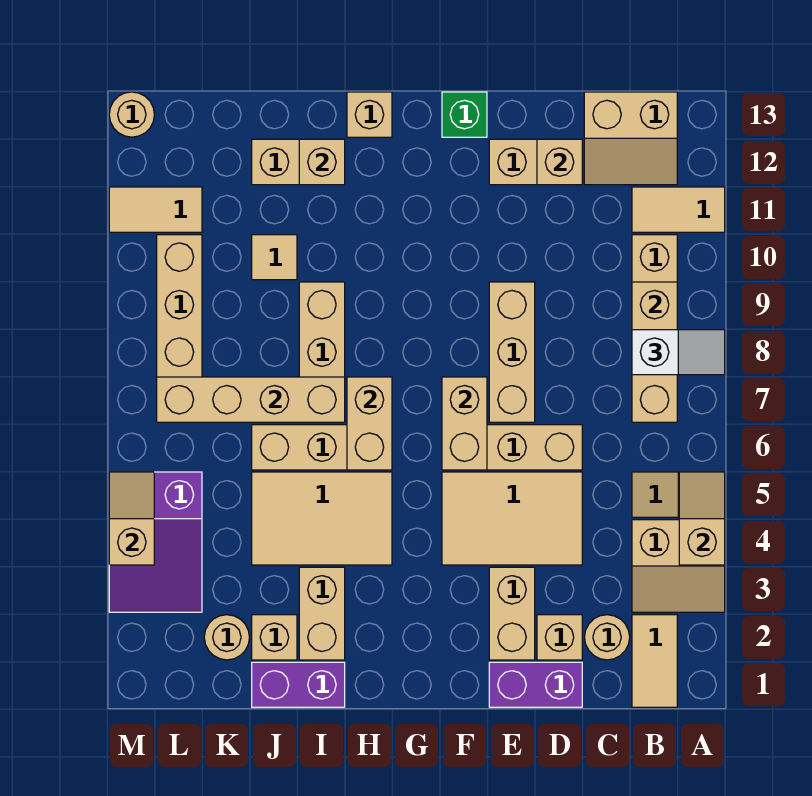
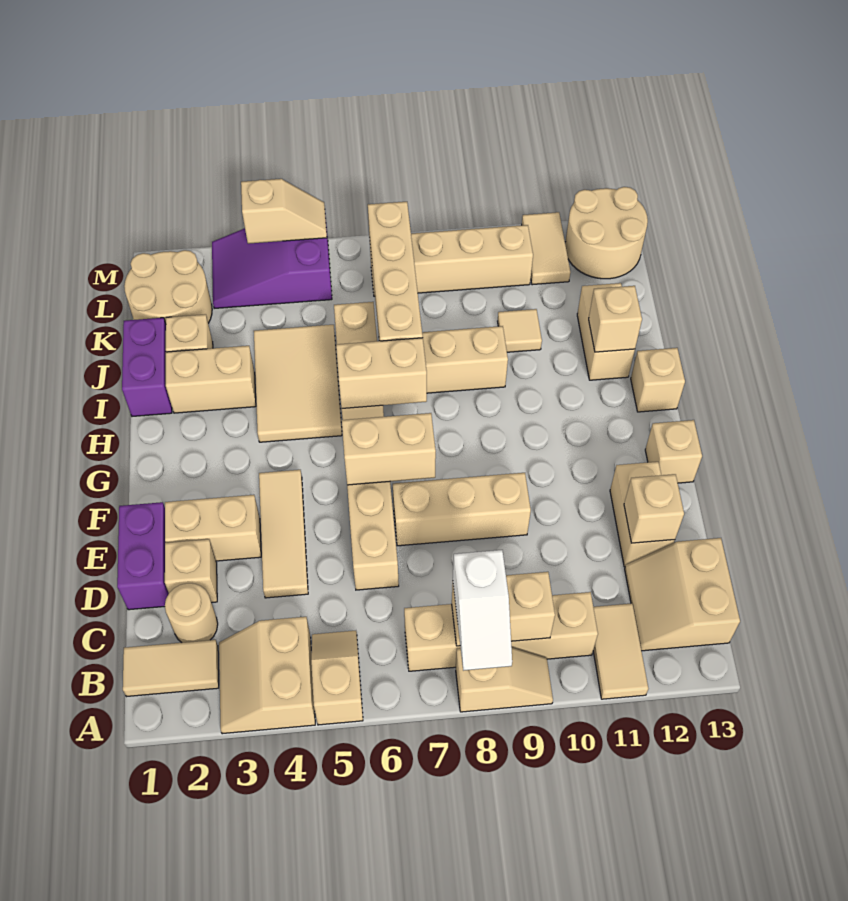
tan 1x2 slope [679,472,725,565] -> tan 1x2 slope moved to [456,647,553,712]
tan 2x3 tile [442,472,582,565] -> tan 1x3 tile [259,470,308,598]
green 1x1 brick [442,92,487,137] -> tan 1x1 brick [645,420,702,483]
tan 1x1 round brick [204,615,249,660] -> tan 2x2 round brick [124,250,212,323]
tan 1x1 round brick [109,92,154,137] -> tan 2x2 round brick [565,187,648,279]

